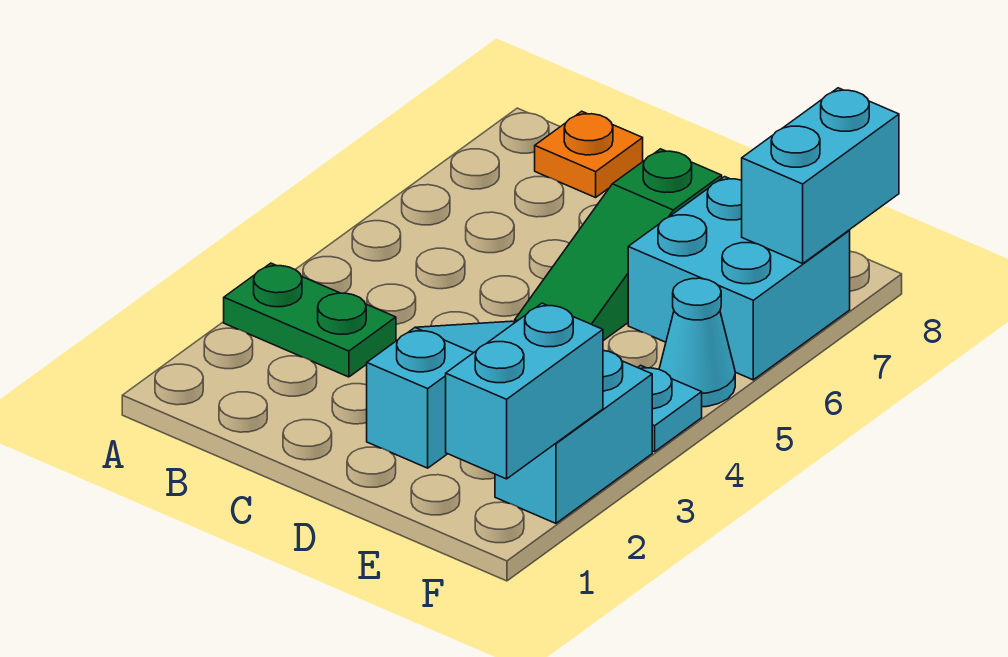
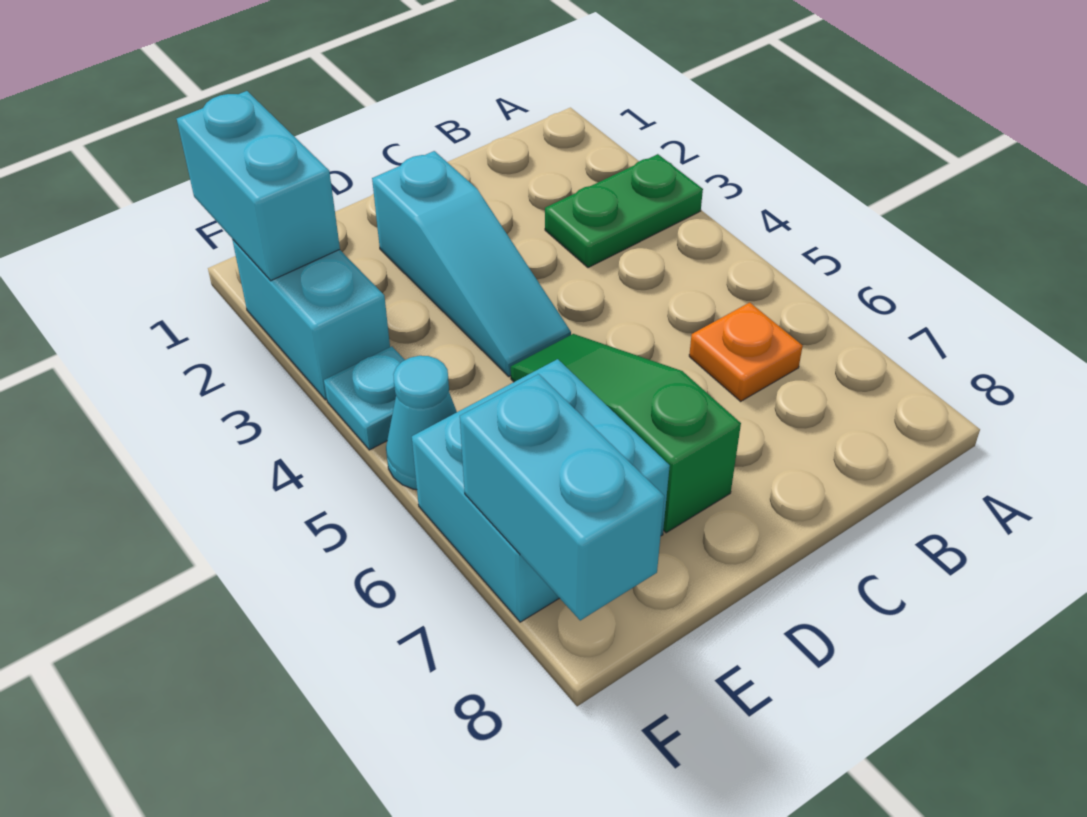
orange 1x1 plate [535,111,643,198] -> orange 1x1 plate moved to [689,302,803,401]

